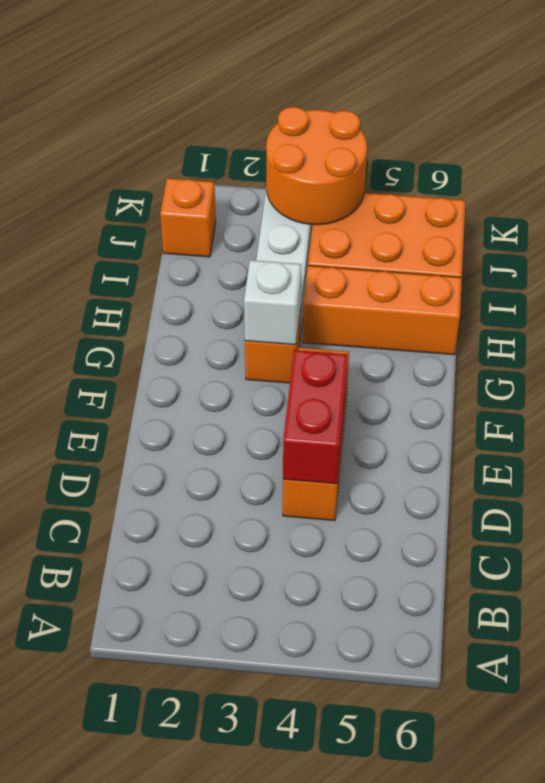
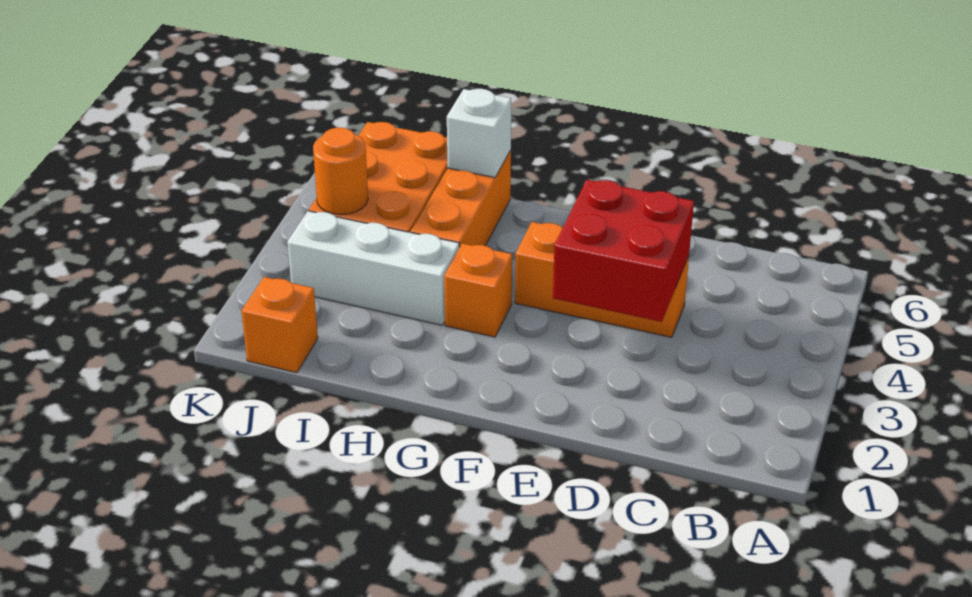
red 1x2 brick [283,350,348,484] -> red 2x2 brick [553,180,694,322]
white 1x1 brick [244,260,301,345] -> white 1x1 brick moved to [447,89,511,178]
orange 2x2 round brick [266,107,367,225] -> orange 1x1 round brick [313,128,368,215]

